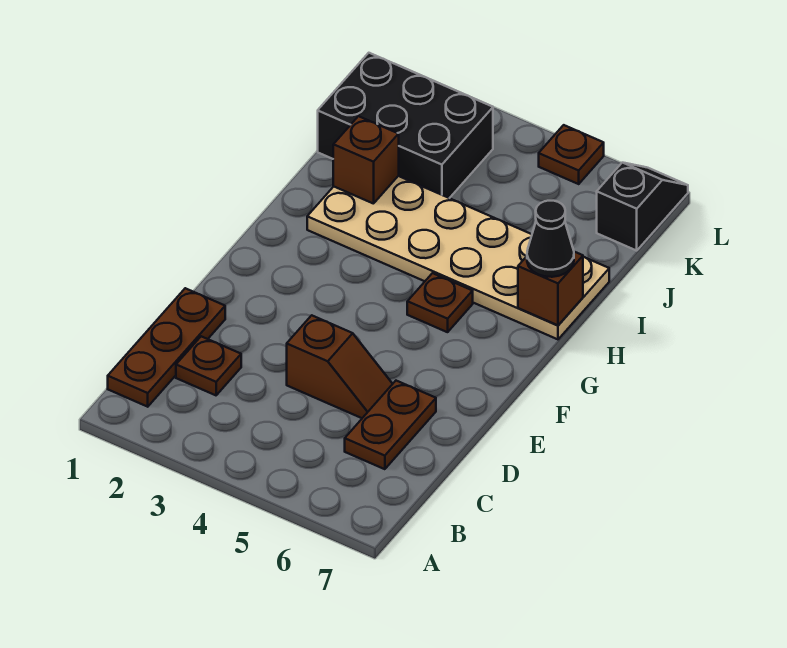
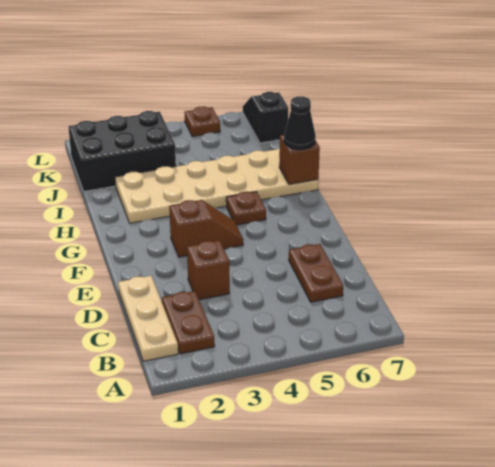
brown 1x3 plate [108,288,225,407] -> tan 1x3 plate [118,276,178,361]
brown 1x1 plate [176,336,241,395] -> brown 1x2 plate [162,291,215,354]
brown 1x2 slope [287,315,392,418] -> brown 1x2 slope moved to [169,200,243,257]
brown 1x1 brick [333,116,399,204] -> brown 1x1 brick moved to [187,240,230,300]

